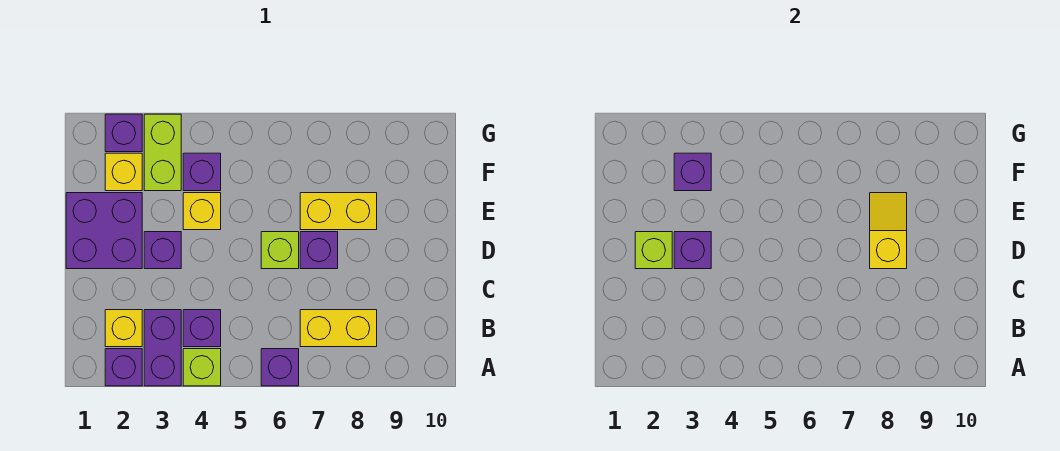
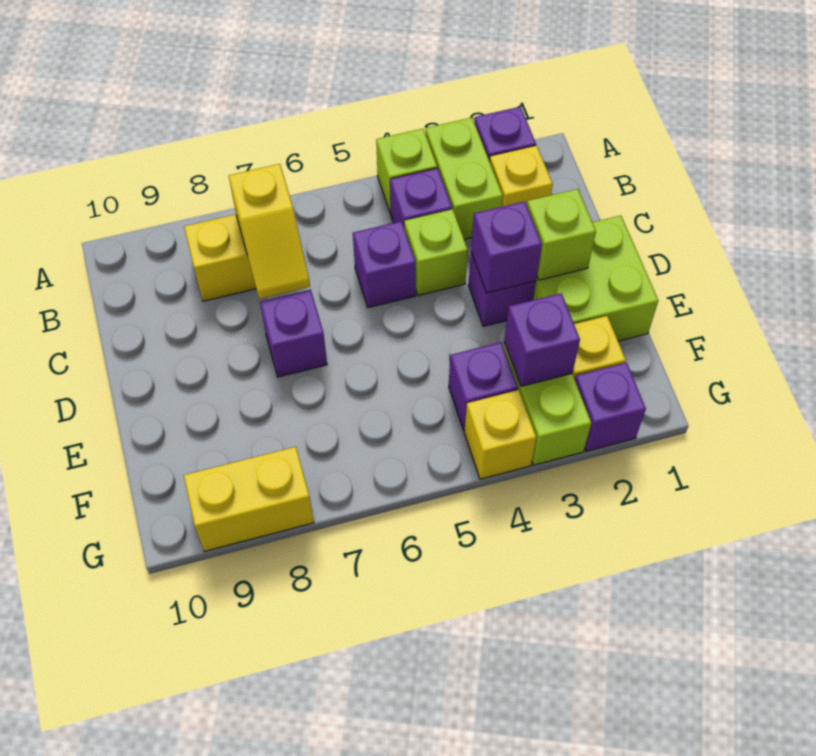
purple 1x2 brick [144,310,181,386] -> lime 1x2 brick [426,118,503,239]
purple 1x1 brick [261,349,299,386] -> purple 1x1 brick moved to [353,221,416,308]
purple 2x2 brick [66,193,142,269] -> lime 2x2 brick [533,216,658,341]
lime 1x1 brick [261,232,299,269] -> lime 1x1 brick moved to [404,209,468,296]
yellow 1x2 slope [870,193,907,269] -> yellow 1x2 slope moved to [229,164,310,299]
yellow 1x1 brick [183,193,221,230] -> yellow 1x1 brick moved to [464,390,536,479]
yellow 1x2 brick [300,193,377,230] -> yellow 1x2 brick moved to [184,447,314,551]

